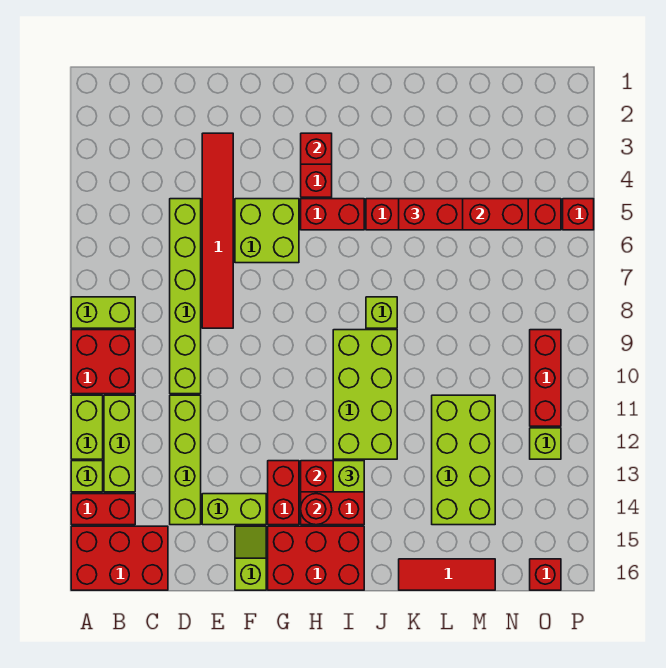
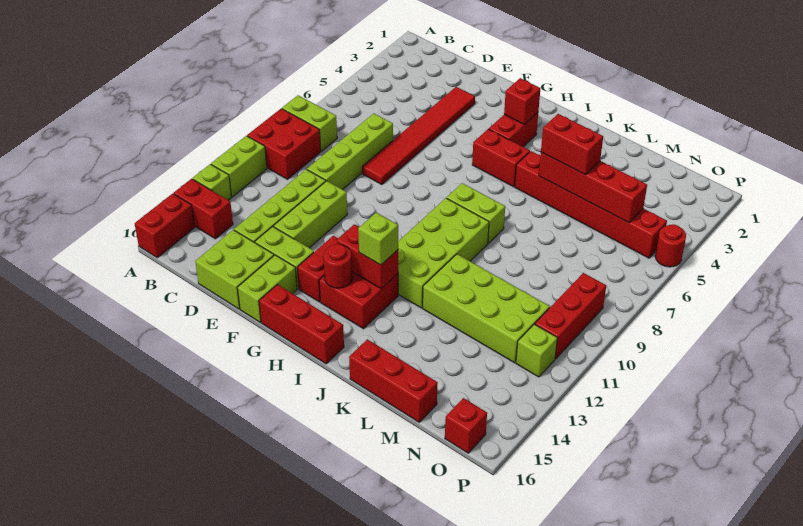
red 2x3 brick [71,526,168,590] -> red 1x2 brick [135,194,195,258]
lime 1x3 brick [104,395,135,492] -> lime 1x3 brick moved to [274,181,347,248]
lime 1x6 brick [170,199,201,394] -> lime 1x4 brick [307,113,393,190]
lime 2x2 brick [235,199,299,263] -> lime 2x2 brick moved to [195,230,274,309]
lime 1x2 slope [235,526,266,590] -> lime 1x2 brick [237,255,297,322]
red 2x3 brick [268,526,364,590] -> red 1x3 brick [259,285,344,364]
lime 1x1 brick [366,297,397,328] -> lime 1x2 brick [447,183,505,243]
red 1x3 tile [399,559,495,590] -> red 1x3 brick [349,339,438,422]
lime 2x4 brick [432,395,495,525] -> lime 2x4 brick turned to [423,254,550,363]
red 1x1 brick [563,199,594,230] -> red 1x1 round brick [655,224,686,267]

